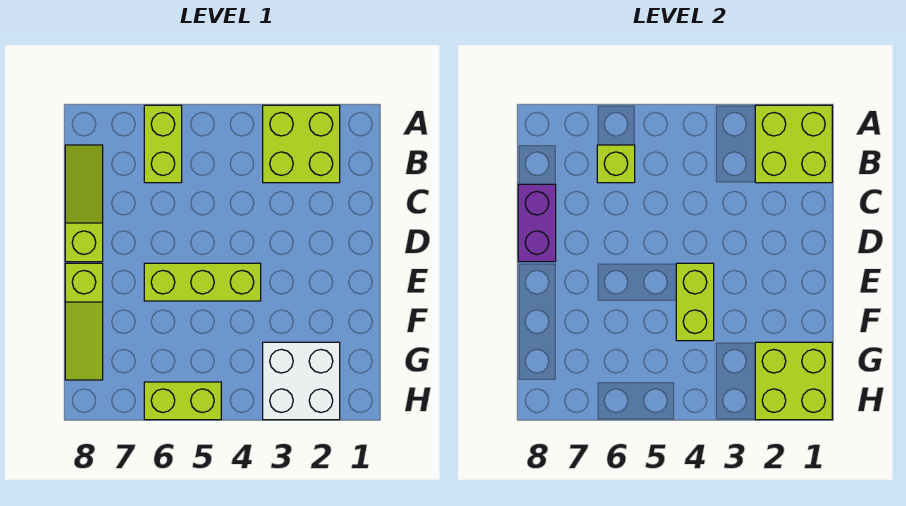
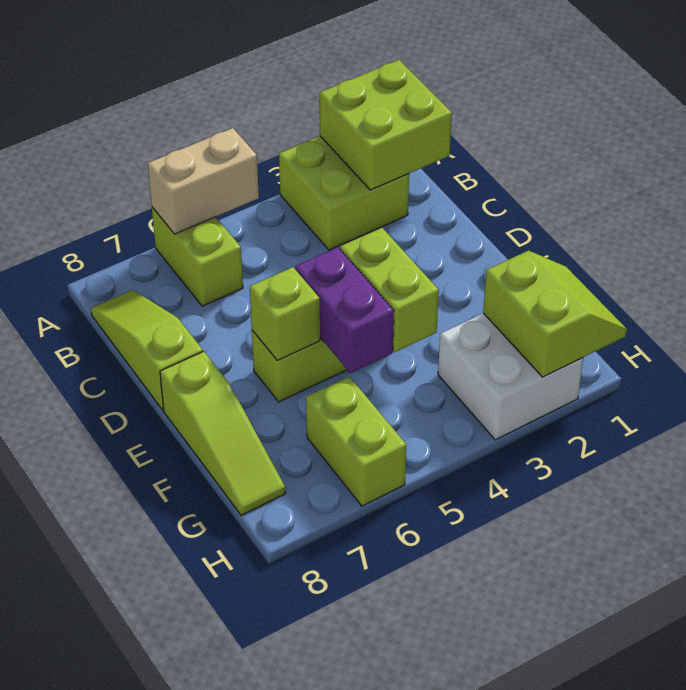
none -> tan 1x2 brick [148,128,259,234]
lime 1x1 brick [597,145,635,183] -> lime 1x1 brick moved to [250,267,320,360]
purple 1x2 brick [518,184,556,262] -> purple 1x2 brick moved to [295,247,394,373]
lime 2x2 brick [755,342,832,420] -> lime 2x2 slope [483,250,627,377]
lime 1x2 brick [144,382,221,420] -> lime 1x2 brick turned to [306,376,406,506]

